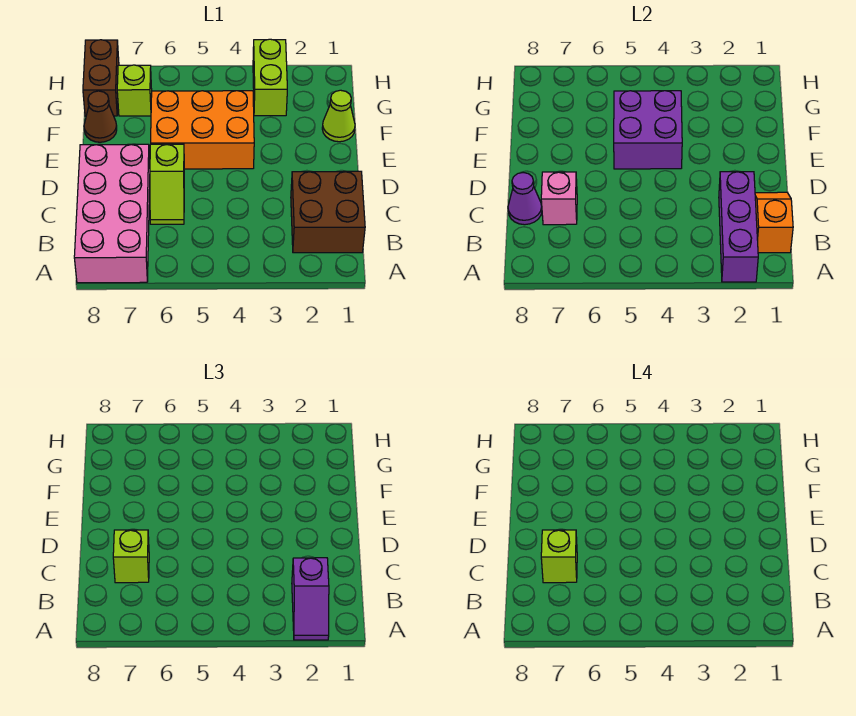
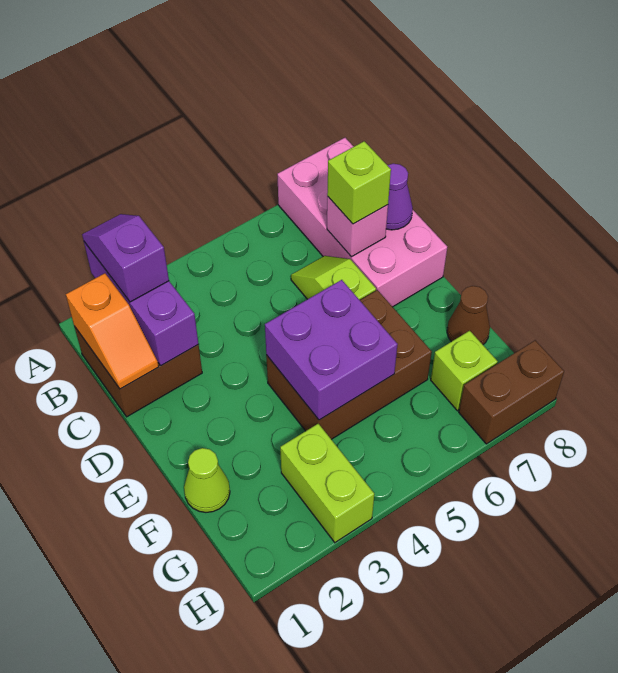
lime 1x1 brick [541,530,577,583] -> none
orange 2x3 brick [151,91,254,169] -> brown 2x3 brick [266,290,432,439]
brown 1x2 brick [83,40,119,116] -> brown 1x2 brick turned to [459,340,564,444]

